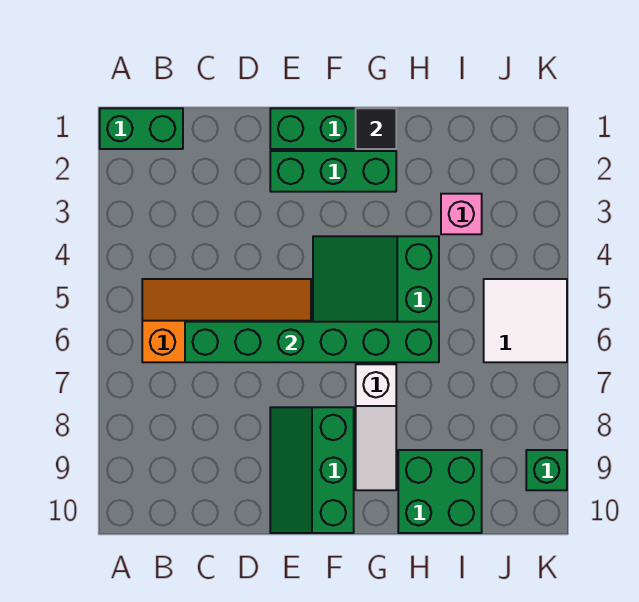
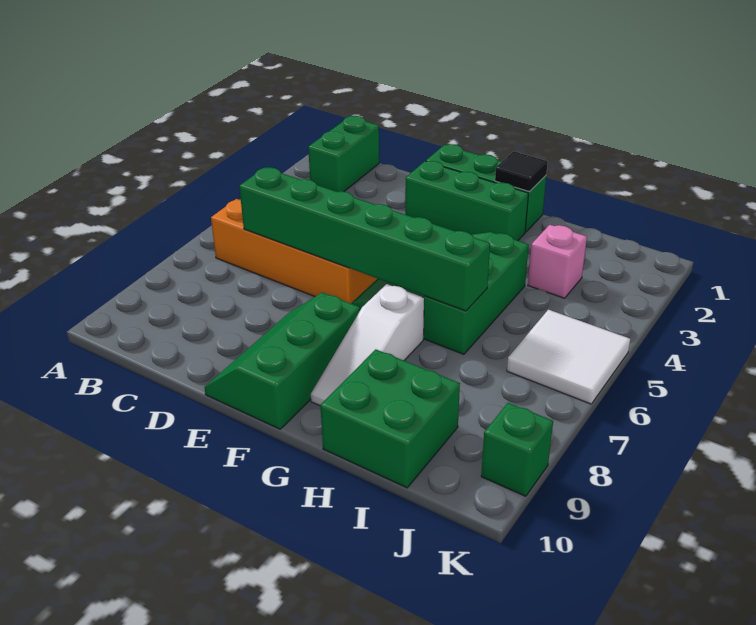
green 1x2 brick [100,108,183,149] -> green 1x2 brick turned to [308,116,379,192]

